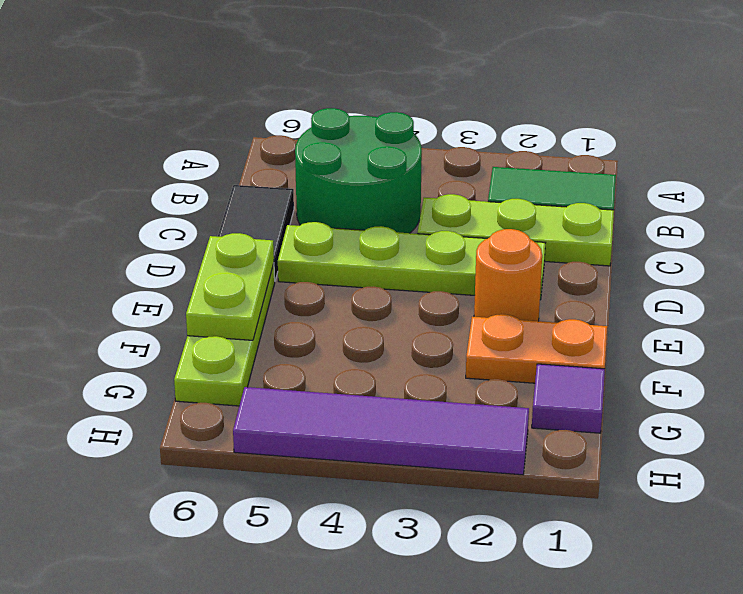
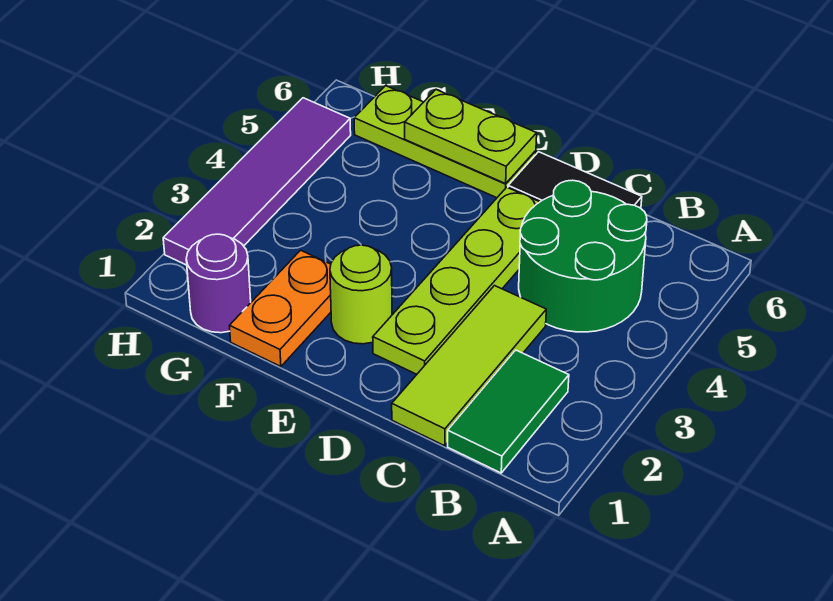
lime 1x3 plate [417,194,614,266] -> lime 1x3 tile [392,286,546,446]
orange 1x1 round brick [474,229,542,321] -> lime 1x1 round brick [330,245,392,344]
purple 1x1 tile [532,364,605,433] -> purple 1x1 round brick [186,234,251,333]

